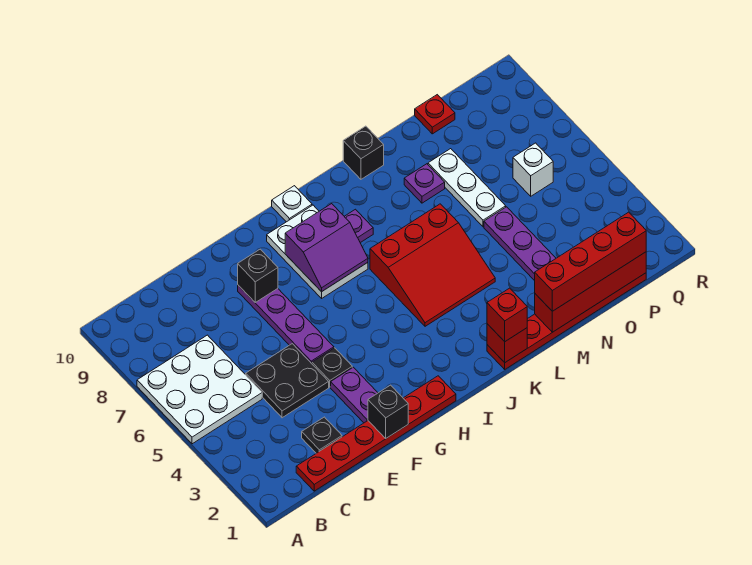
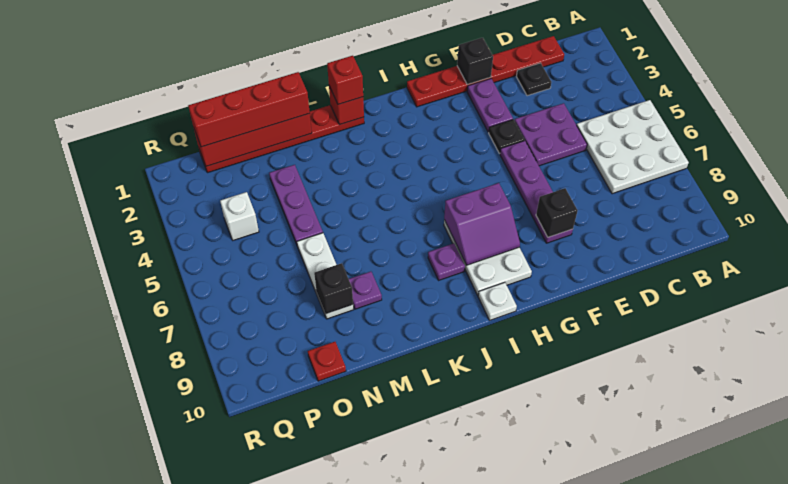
black 2x2 plate [246,344,329,418] -> purple 2x2 plate [515,103,587,166]
purple 2x2 slope [285,204,368,292] -> purple 2x2 slope turned to [444,183,520,265]
red 3x3 slope [370,204,495,326] -> none
black 1x1 brick [343,126,384,179] -> black 1x1 brick moved to [314,263,353,314]
white 1x1 brick [513,143,553,196] -> white 1x1 brick moved to [220,192,259,240]

